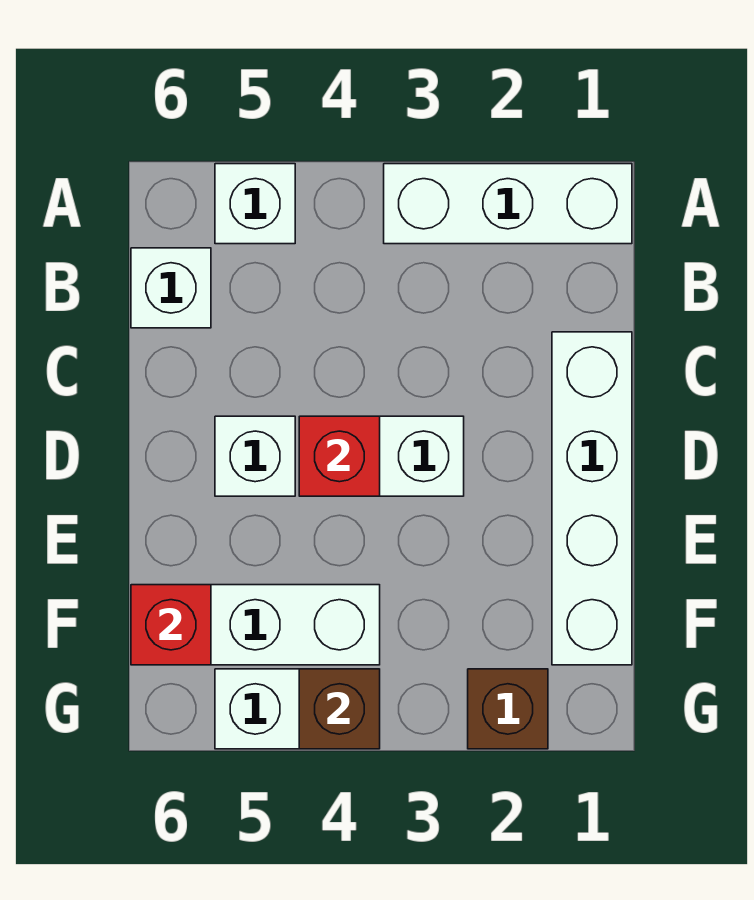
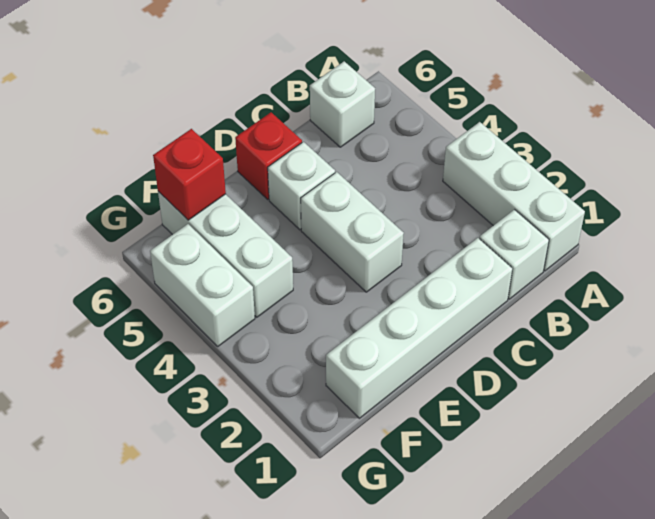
white 1x1 brick [215,164,295,244] -> white 1x1 brick moved to [480,210,549,299]
red 1x1 brick [299,416,380,496] -> red 1x1 brick moved to [235,112,302,199]
brown 1x1 brick [468,669,548,749] -> none
brown 1x1 brick [299,669,380,749] -> none

